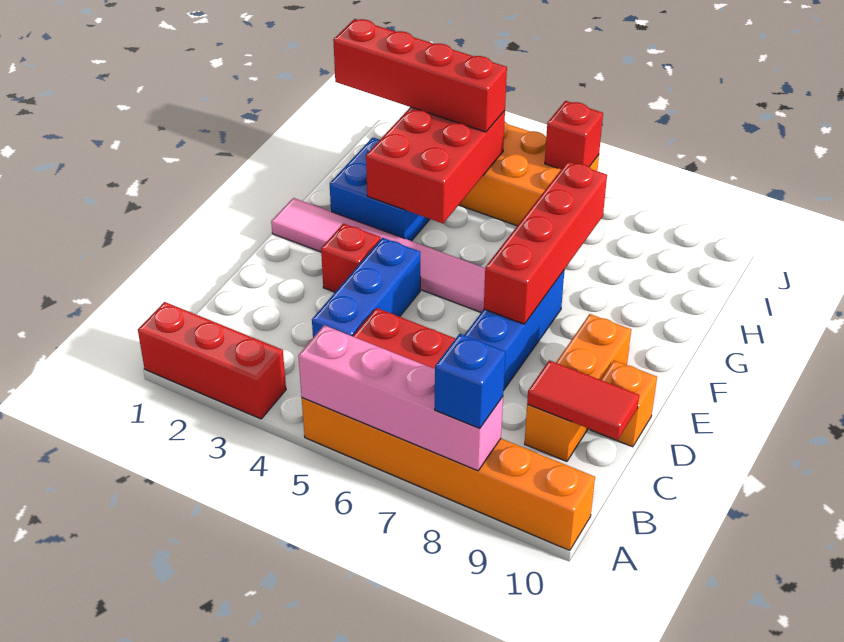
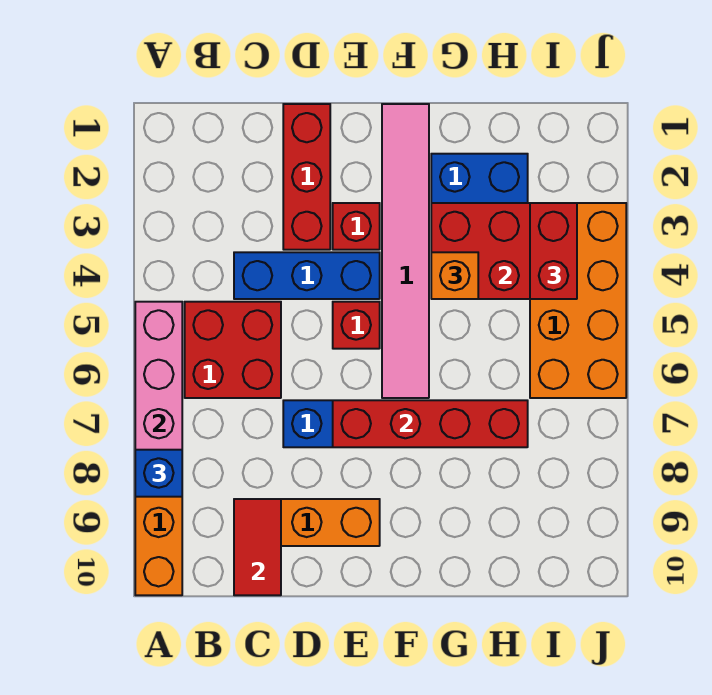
red 1x3 brick [138,302,286,419] -> red 1x3 brick moved to [283,104,330,250]
orange 1x1 brick [590,361,657,447] -> orange 1x1 brick moved to [431,252,478,299]
red 1x4 brick [333,19,507,132] -> red 1x2 brick [530,203,577,299]
red 1x1 brick [545,101,603,169] -> red 1x1 brick moved to [333,302,380,349]

